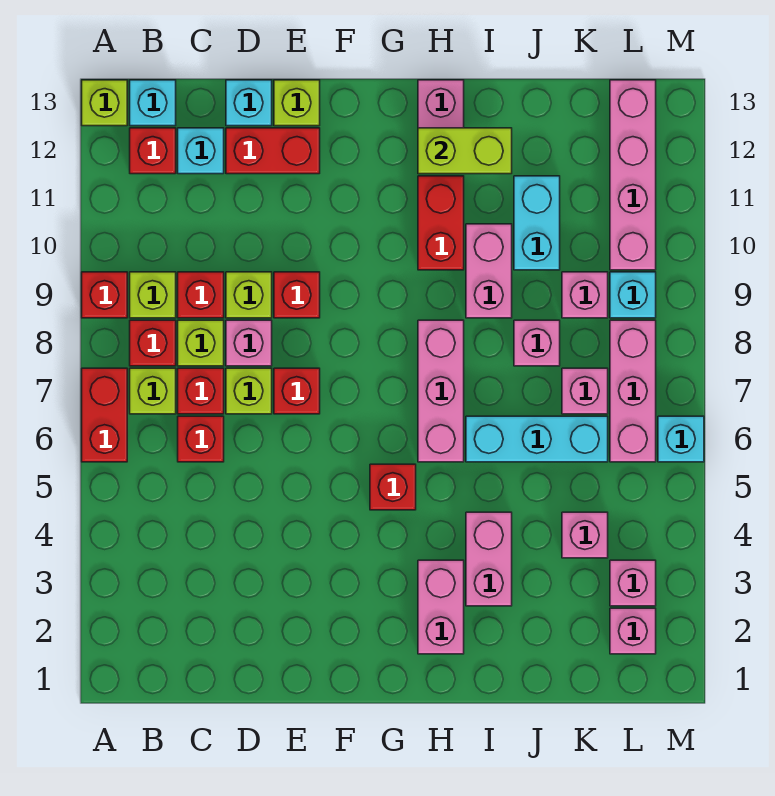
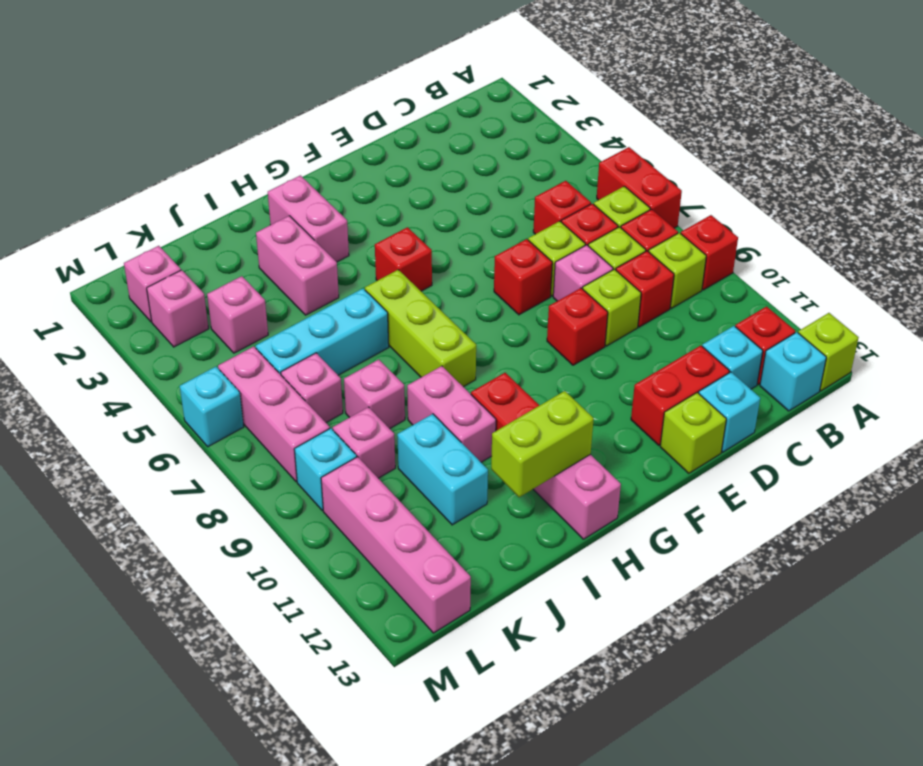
pink 1x3 brick [418,320,464,462] -> lime 1x3 brick [365,270,476,387]

